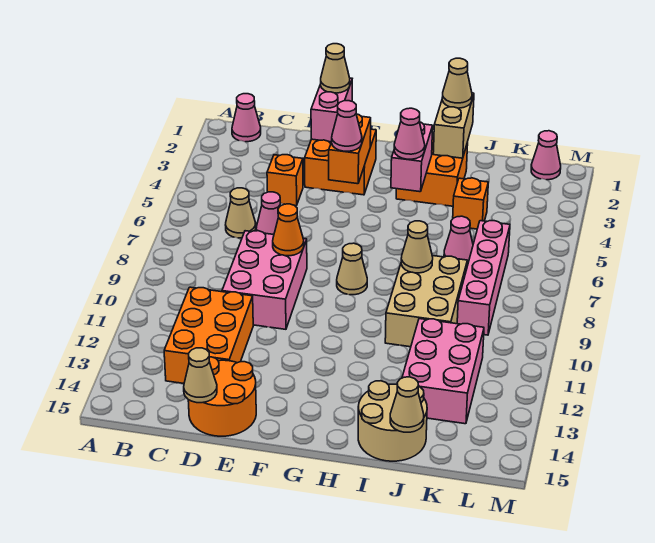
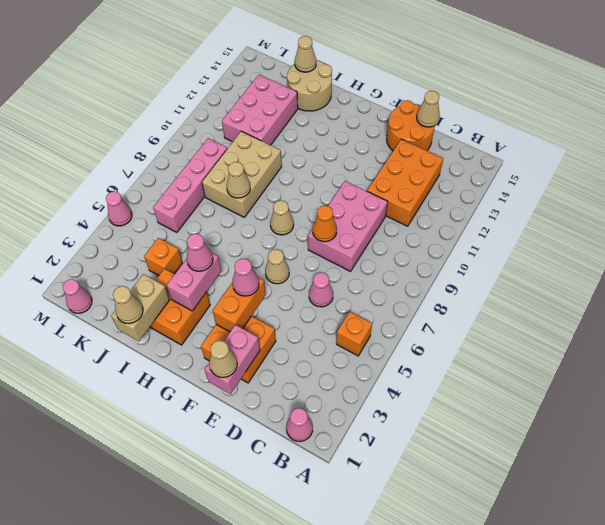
tan 1x1 cone [226,188,256,238] -> tan 1x1 cone moved to [265,249,289,284]
orange 1x1 brick [267,155,303,206] -> orange 1x1 brick moved to [336,312,372,356]
pink 1x1 cone [444,216,473,265] -> pink 1x1 cone moved to [106,191,132,226]

